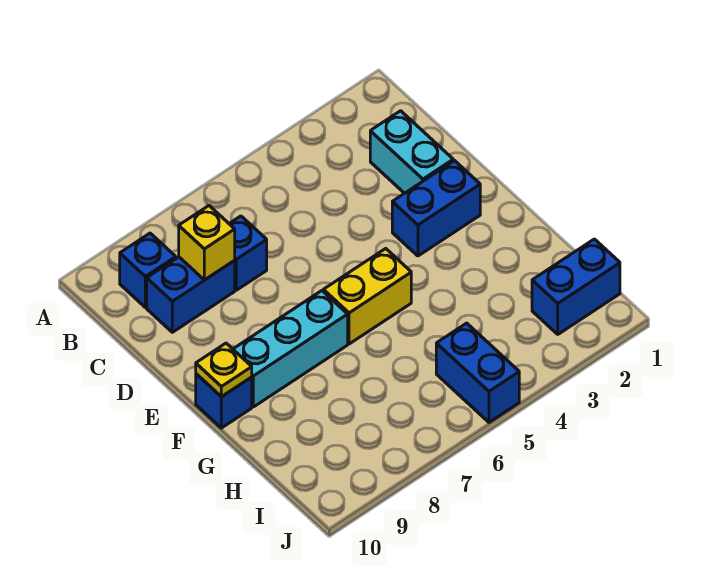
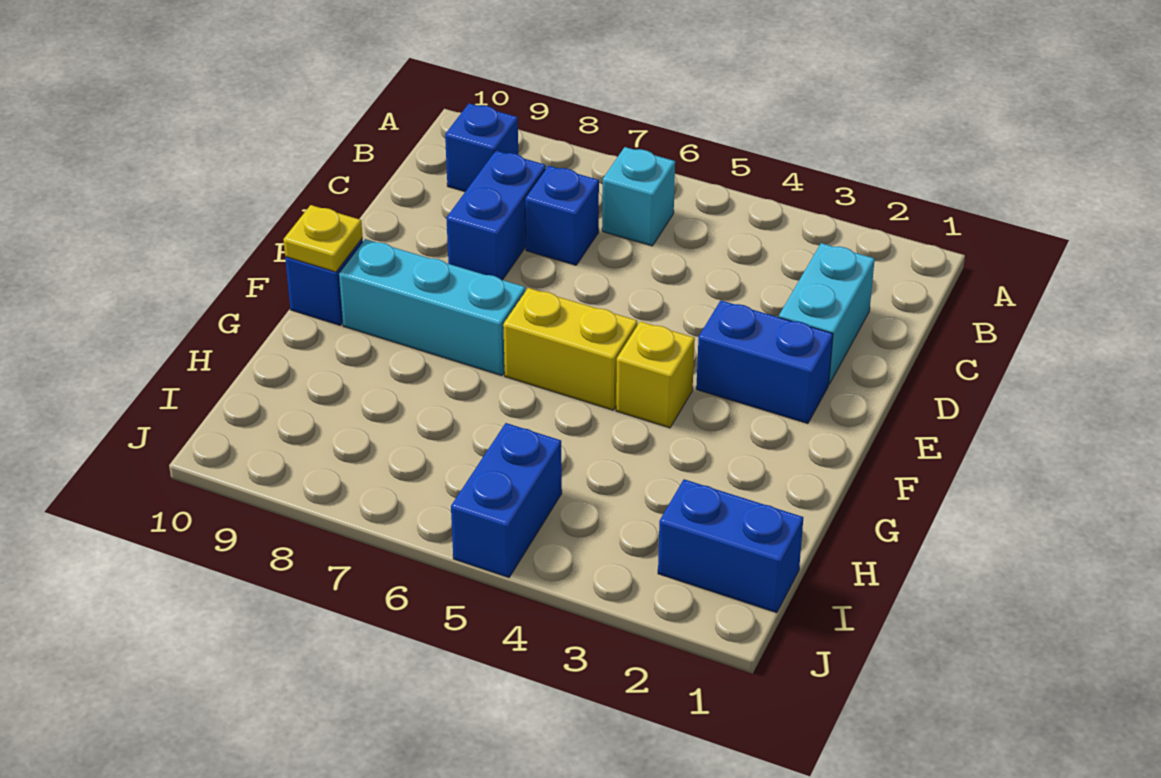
none -> cyan 1x1 brick [602,147,675,246]
blue 1x2 brick [147,257,235,332] -> blue 1x2 brick turned to [446,151,546,280]
yellow 1x1 brick [179,206,235,280] -> yellow 1x1 brick moved to [616,321,695,428]

